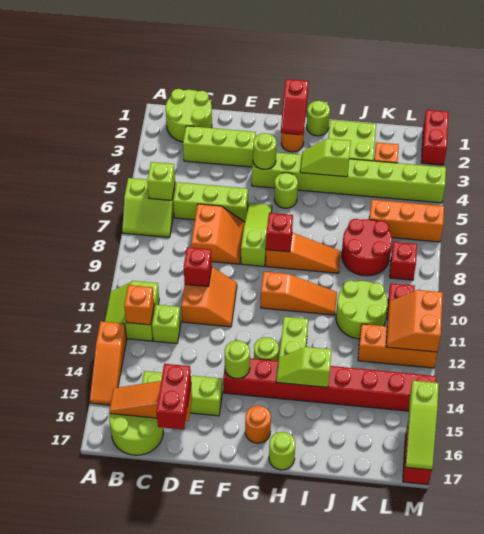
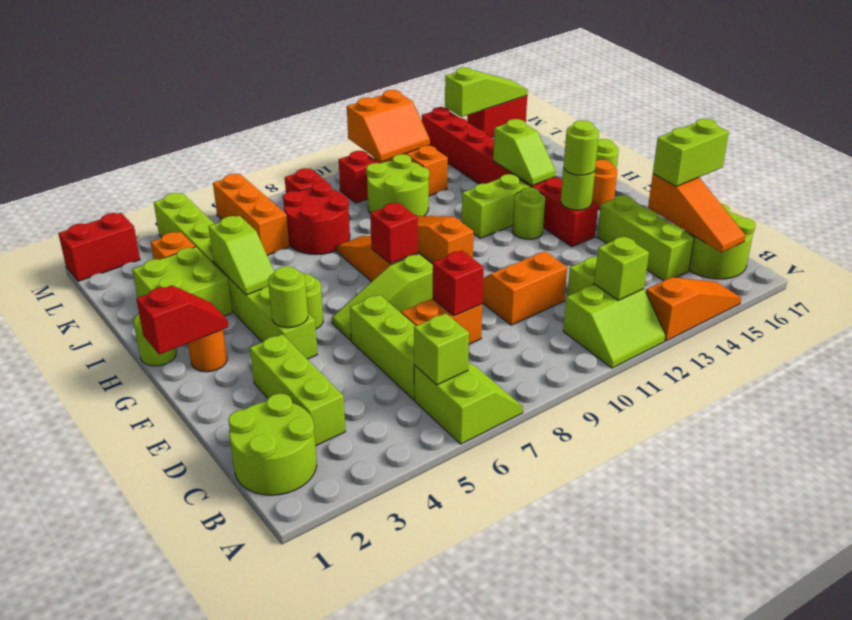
orange 1x1 brick [124,285,154,325] -> lime 1x1 brick [594,236,649,300]
red 1x1 brick [184,247,212,286] -> red 1x1 brick moved to [433,251,484,316]
red 1x2 brick [156,364,191,430] -> lime 1x2 brick [653,119,729,187]
none -> lime 1x1 round brick [563,120,599,175]

